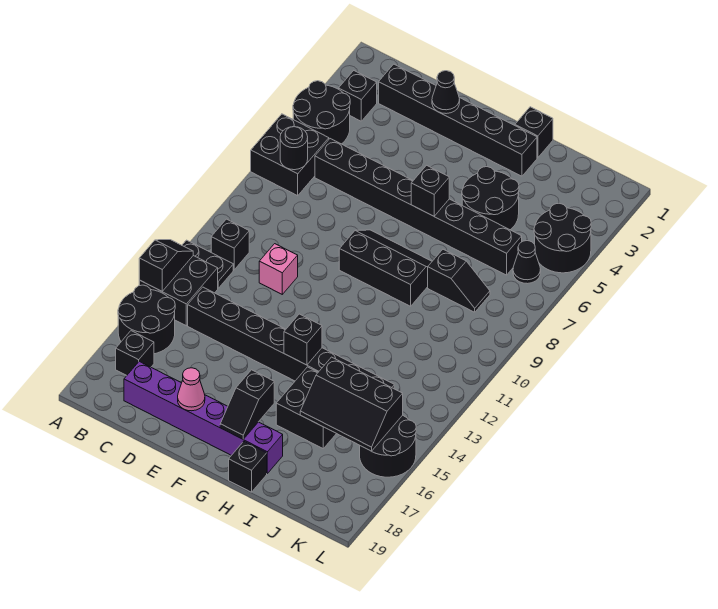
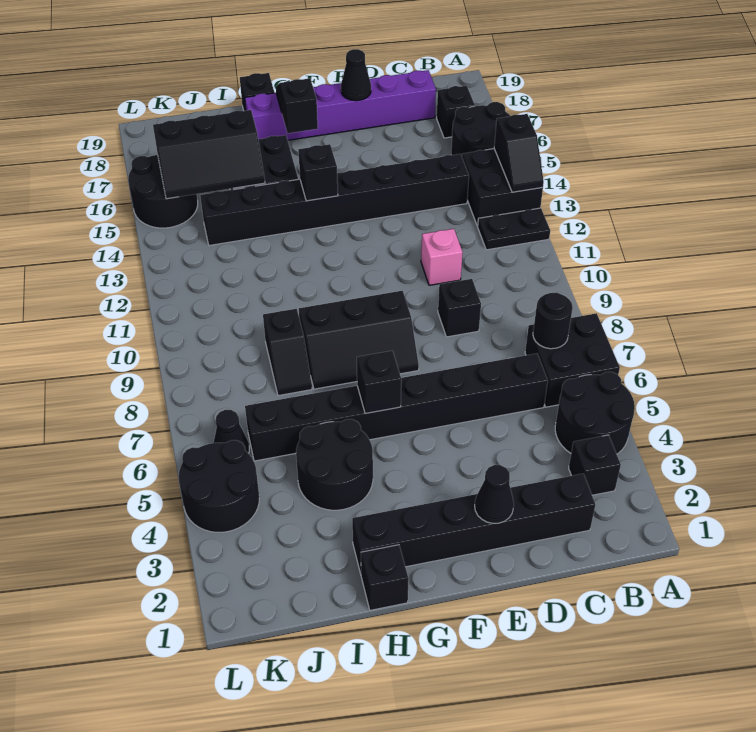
black 1x1 brick [211,219,249,270] -> black 1x1 brick moved to [438,279,481,337]
pink 1x1 cone [178,368,205,411] -> black 1x1 cone [341,49,371,101]
black 1x2 slope [428,249,490,312] -> black 1x2 slope turned to [263,309,312,396]
black 2x3 slope [300,357,403,451] -> black 2x3 slope turned to [153,110,265,199]

